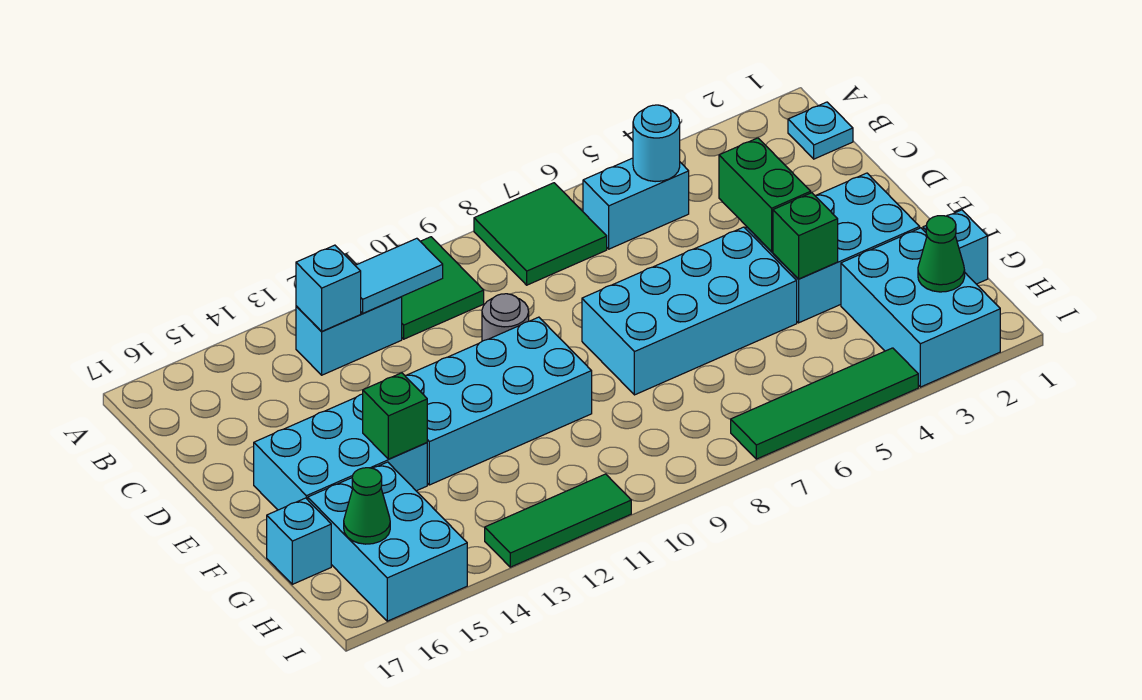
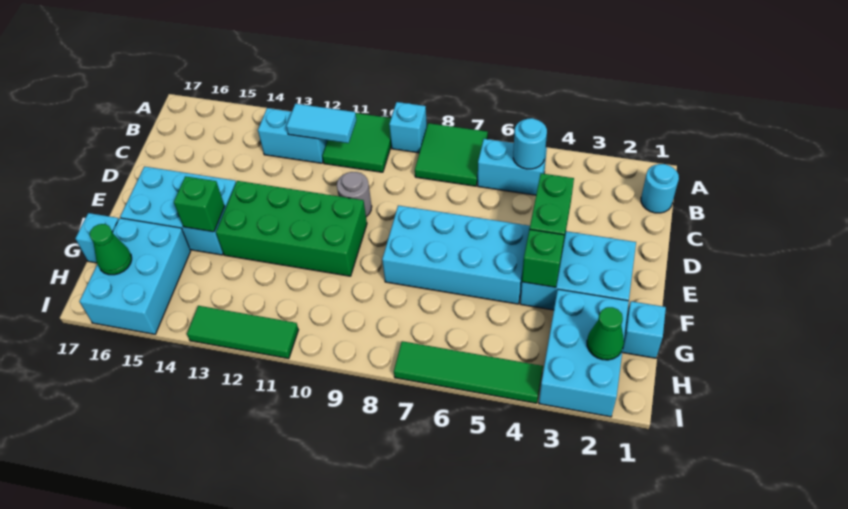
cyan 1x1 plate [788,102,853,159] -> cyan 1x1 round brick [641,164,679,213]
cyan 1x1 brick [296,245,361,332] -> cyan 1x1 brick moved to [389,102,427,153]
cyan 2x4 brick [405,317,592,485] -> green 2x4 brick [216,181,367,276]

